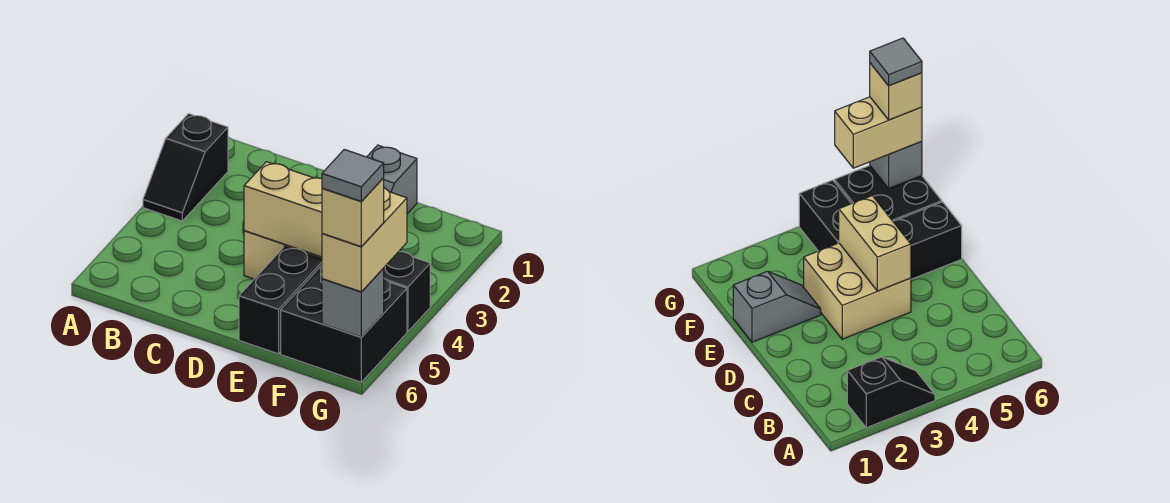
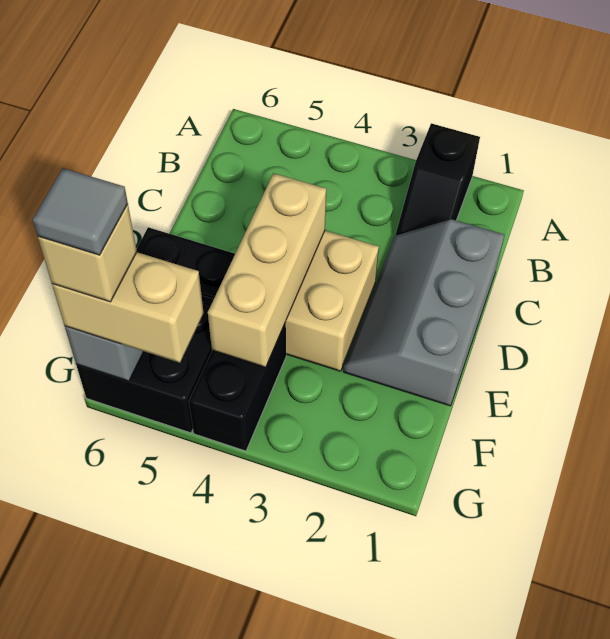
black 1x2 slope [143,114,228,221] -> black 1x2 slope turned to [396,123,480,235]
tan 1x2 brick [244,162,322,257] -> tan 1x3 brick [208,173,326,367]
grey 1x2 slope [367,145,417,214] -> grey 2x3 slope [343,219,504,406]

